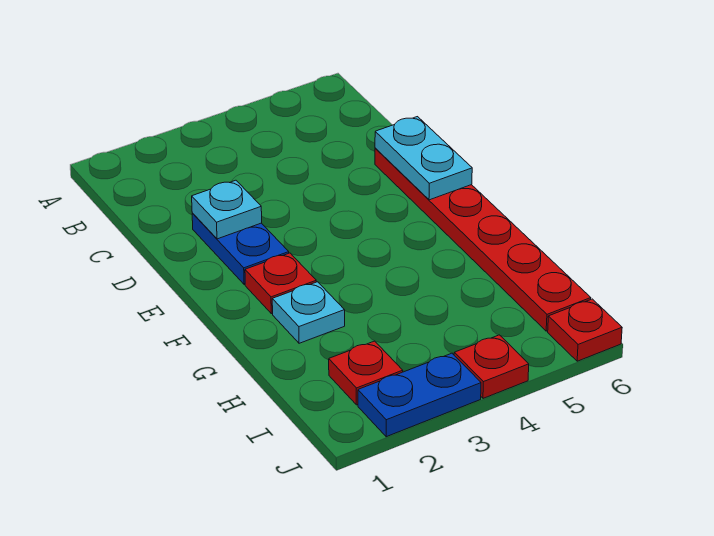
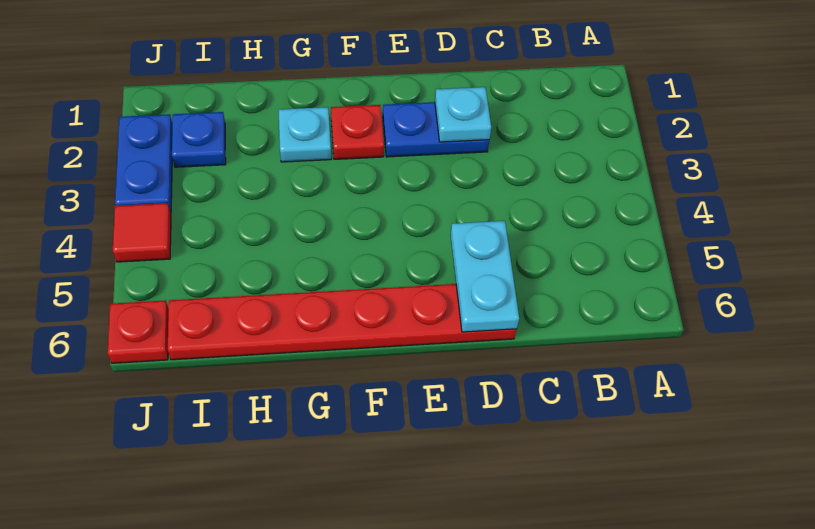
cyan 1x2 plate [375,117,472,200] -> cyan 1x2 plate turned to [450,221,519,332]
red 1x1 plate [329,341,403,405] -> blue 1x1 plate [172,112,226,167]
red 1x1 plate [454,335,529,398] -> red 1x1 tile [113,203,171,262]

